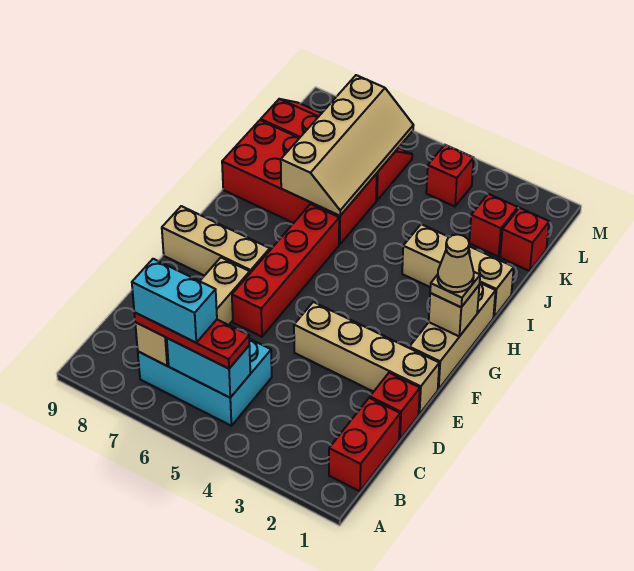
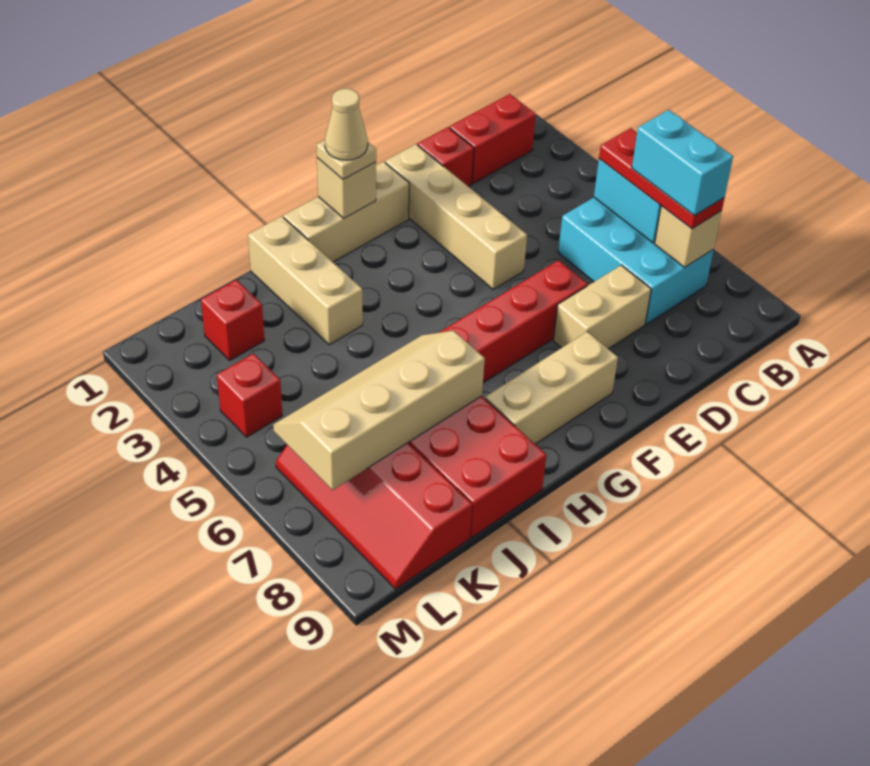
tan 1x3 brick [162,206,270,276] -> tan 1x3 brick turned to [485,332,618,444]
red 1x1 brick [500,208,549,271] -> none

